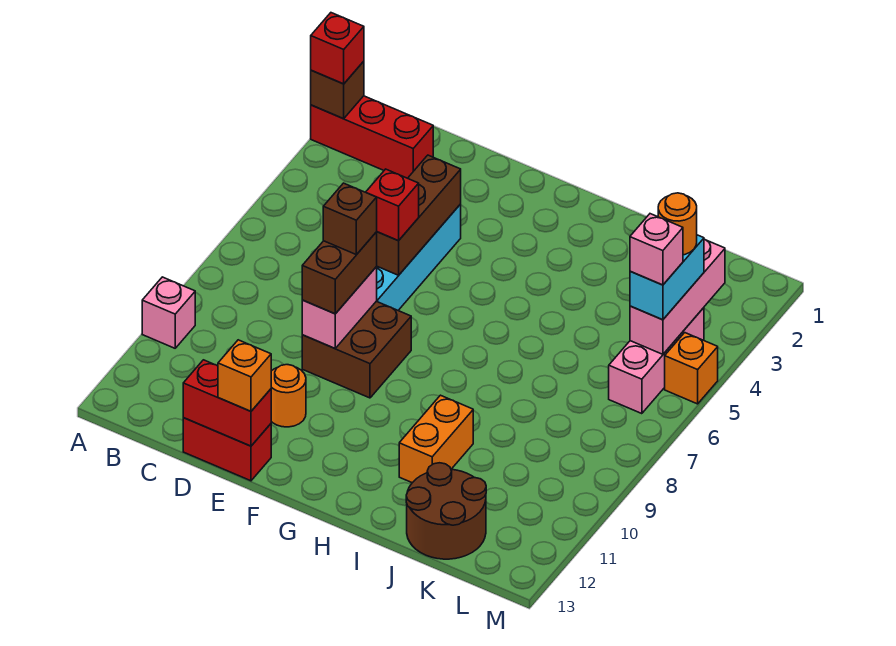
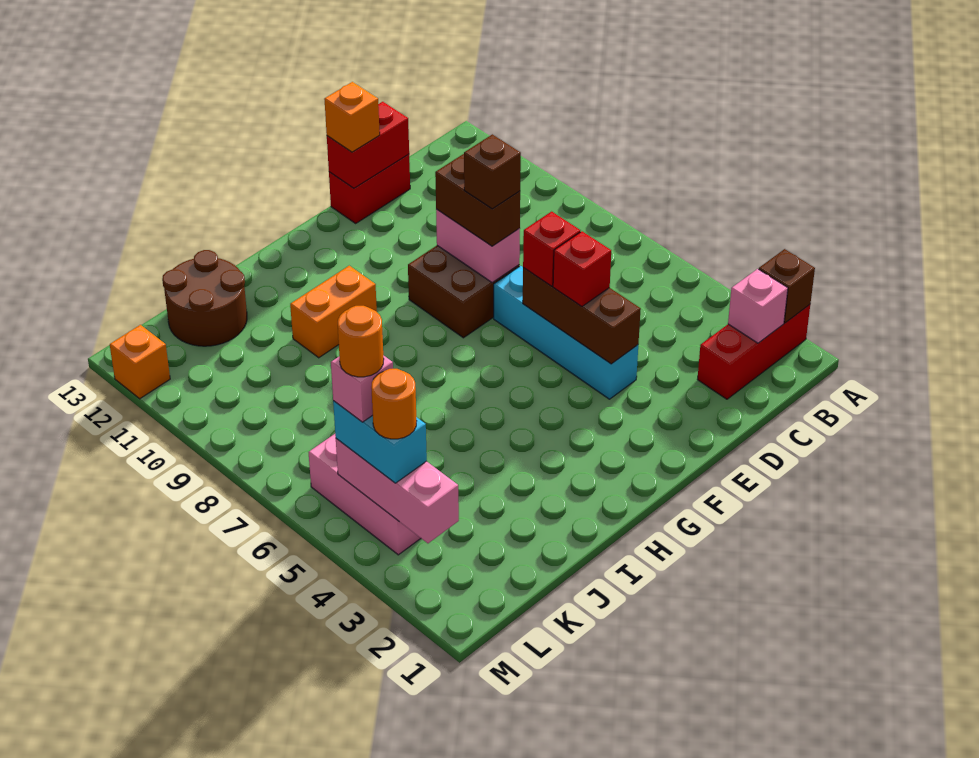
red 1x1 brick [311,13,364,84] -> red 1x1 brick moved to [553,231,611,307]
pink 1x1 brick [142,277,195,348] -> pink 1x1 brick moved to [728,269,788,343]
orange 1x1 round brick [271,365,306,427] -> orange 1x1 round brick moved to [338,306,384,377]
orange 1x2 brick [399,395,473,483] -> orange 1x2 brick turned to [290,266,377,358]
orange 1x1 brick [665,333,718,404] -> orange 1x1 brick moved to [110,325,170,399]

